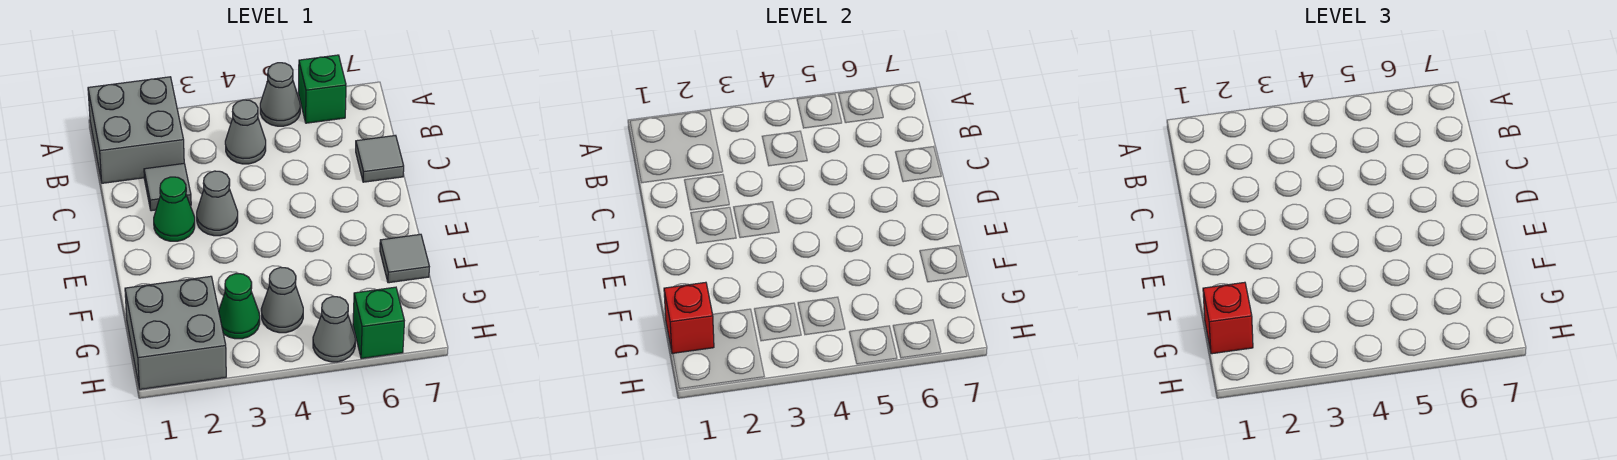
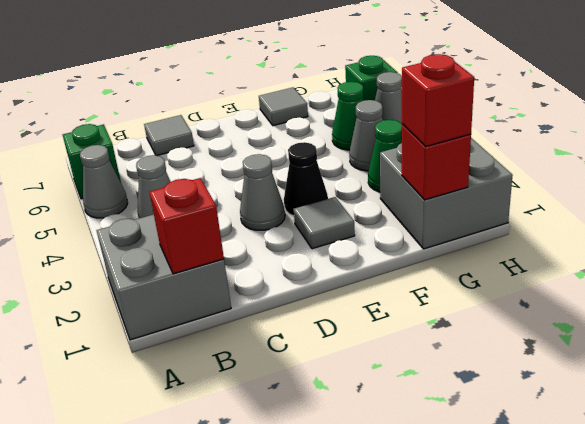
none -> red 1x1 brick [149,178,224,274]
grey 1x1 tile [144,163,191,211] -> grey 1x1 tile moved to [294,197,355,249]
green 1x1 cone [154,177,195,241] -> green 1x1 cone moved to [332,82,364,150]
none -> black 1x1 cone [284,142,328,216]

